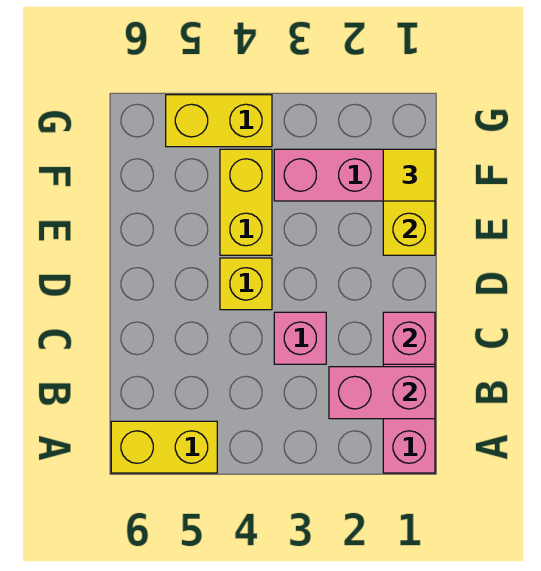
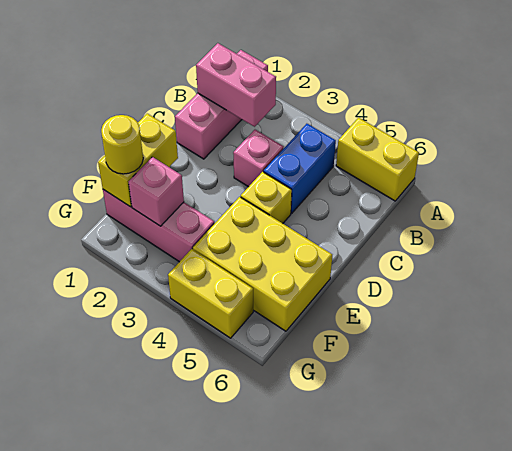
none -> blue 1x2 brick [264,124,336,213]
pink 1x1 brick [383,312,435,364] -> pink 1x1 brick moved to [129,157,184,226]
yellow 1x2 brick [220,149,272,255] -> yellow 2x3 brick [193,197,332,331]
yellow 1x1 tile [383,149,435,201] -> yellow 1x1 round brick [101,115,143,174]

